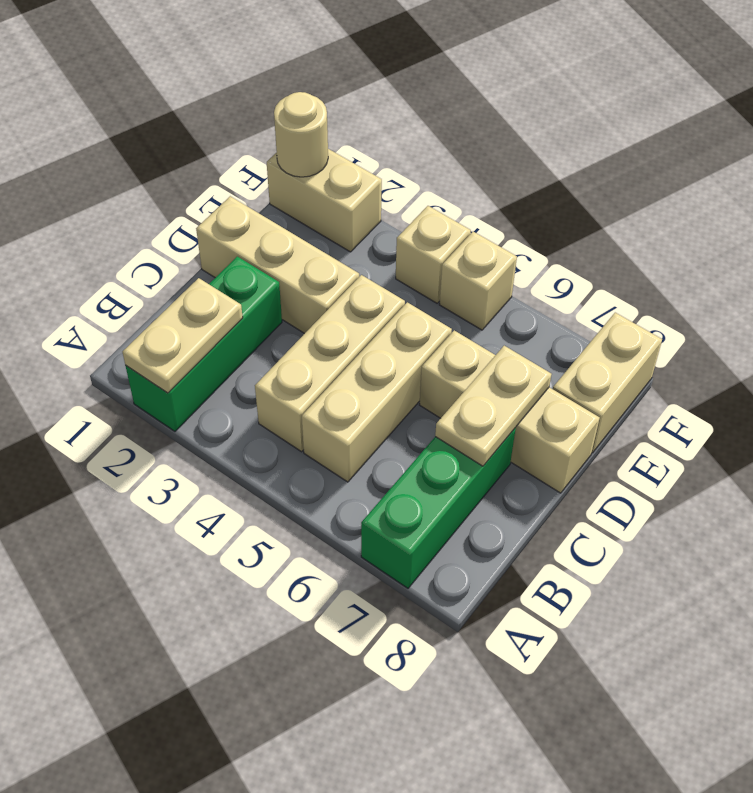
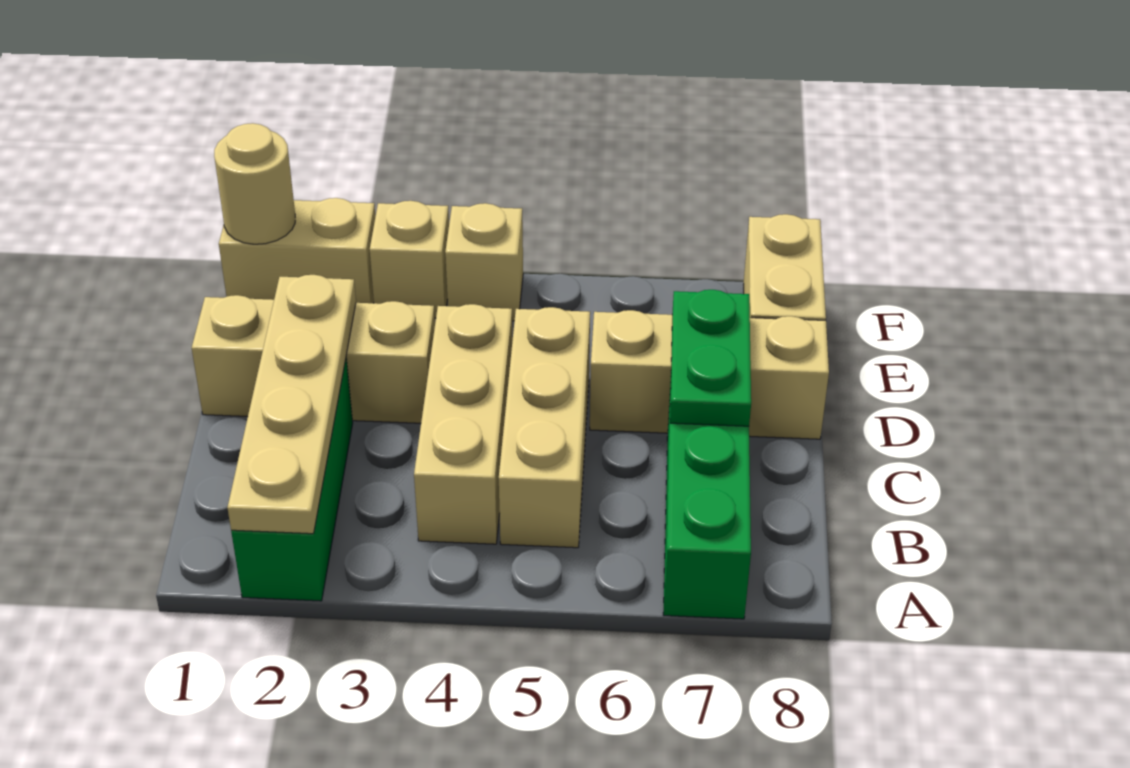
tan 1x2 plate [122,278,243,393] -> tan 1x4 plate [227,275,356,534]
tan 1x2 plate [435,346,552,466] -> green 1x2 plate [670,290,751,426]
tan 1x1 brick [439,232,517,330] -> tan 1x1 brick moved to [370,201,449,318]

